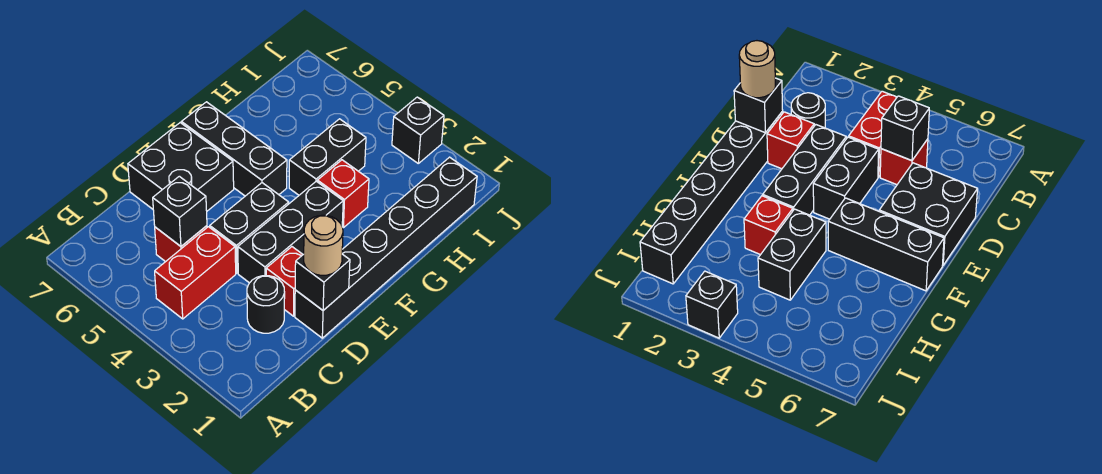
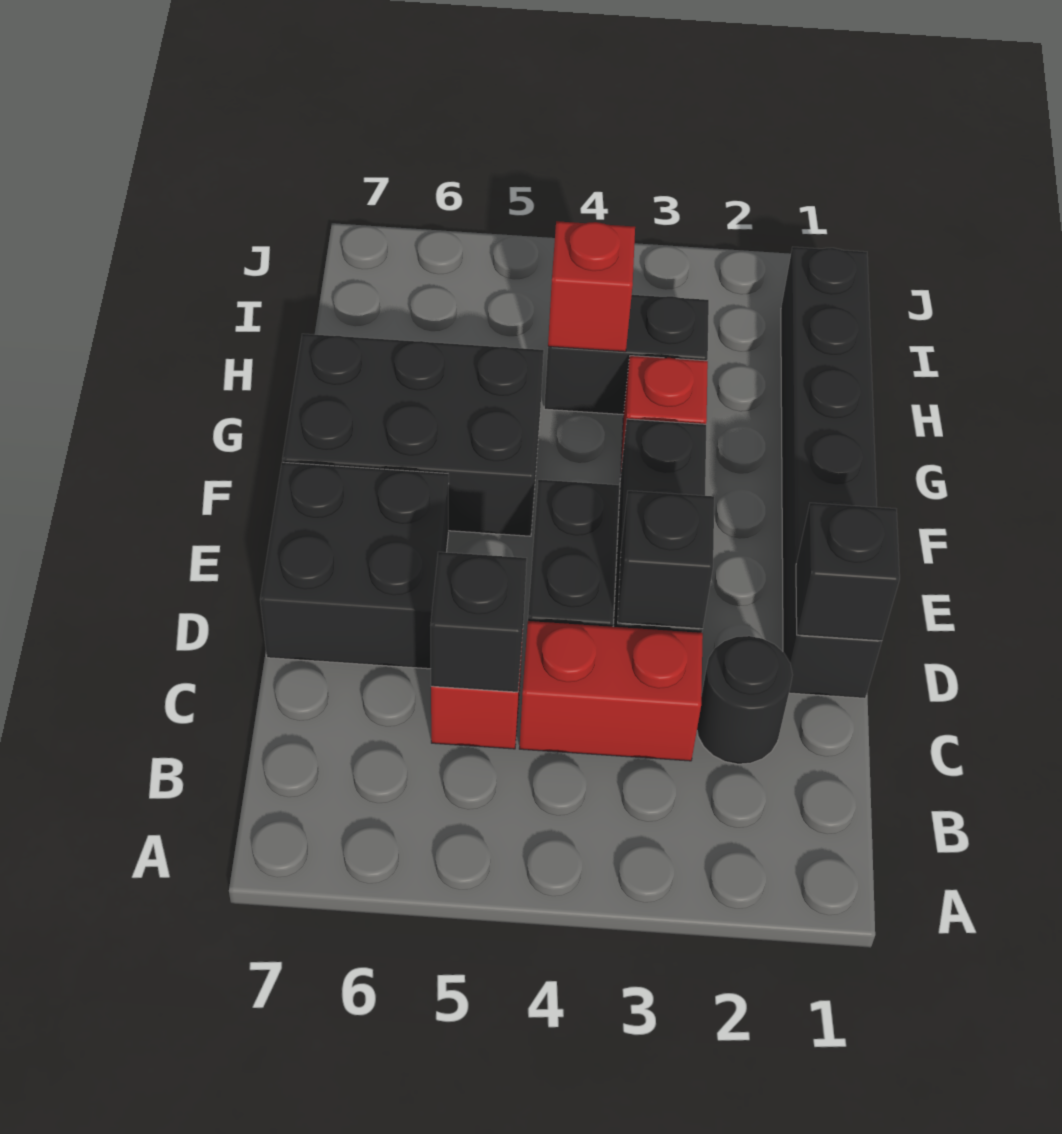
red 1x2 brick [155,227,236,319] -> red 1x2 brick turned to [519,621,703,761]
tan 1x1 round brick [304,215,343,275] -> none
red 1x1 brick [266,247,303,316] -> red 1x1 brick moved to [548,221,635,352]
black 1x3 brick [182,102,287,196] -> black 2x3 brick [282,334,544,536]
black 1x2 brick [289,119,366,195] -> black 1x2 brick turned to [544,295,709,415]
black 1x1 brick [392,97,444,163] -> black 1x1 brick moved to [618,491,714,629]

